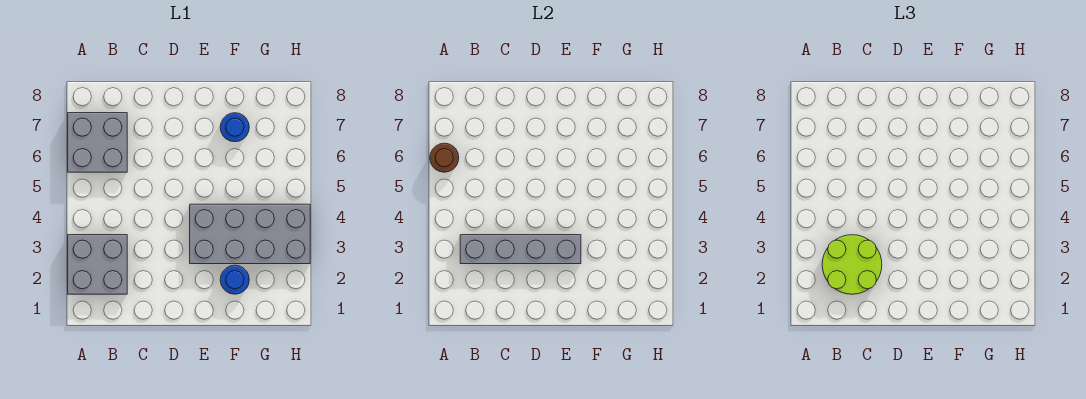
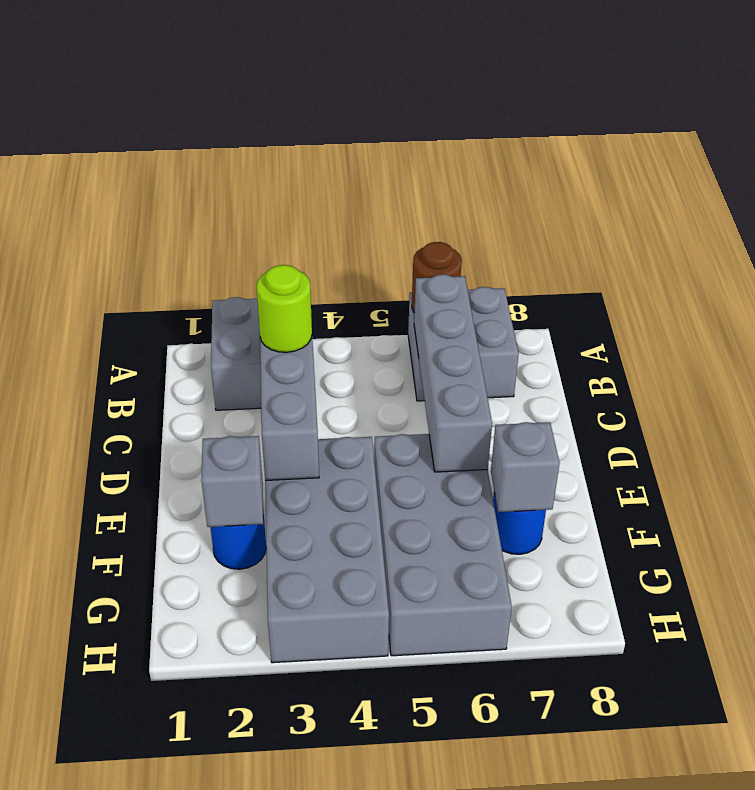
lime 2x2 round brick [822,235,882,294] -> lime 1x1 round brick [256,265,312,352]
none -> grey 1x4 brick [414,274,492,472]
none -> grey 2x4 brick [374,434,512,656]
none -> grey 1x1 brick [201,436,263,527]
none -> grey 1x1 brick [491,422,560,512]

